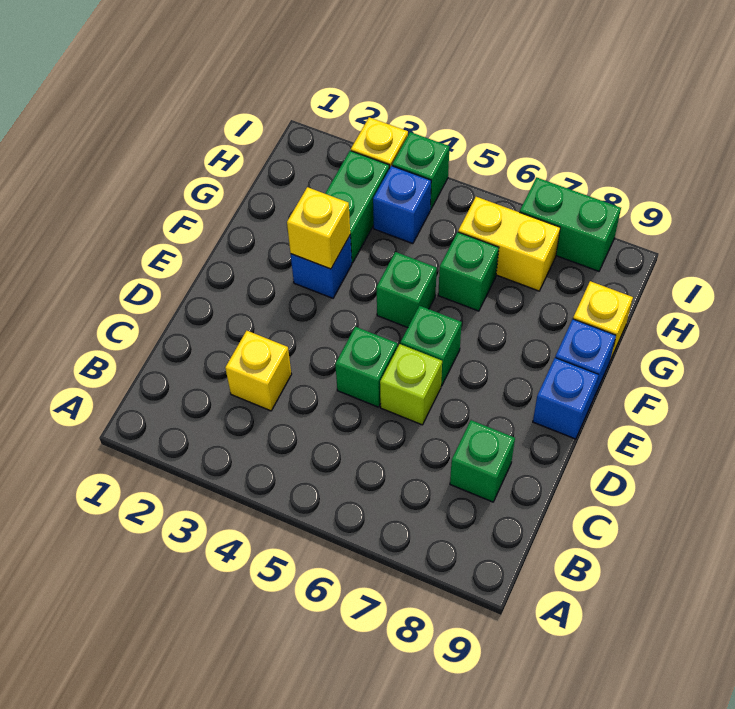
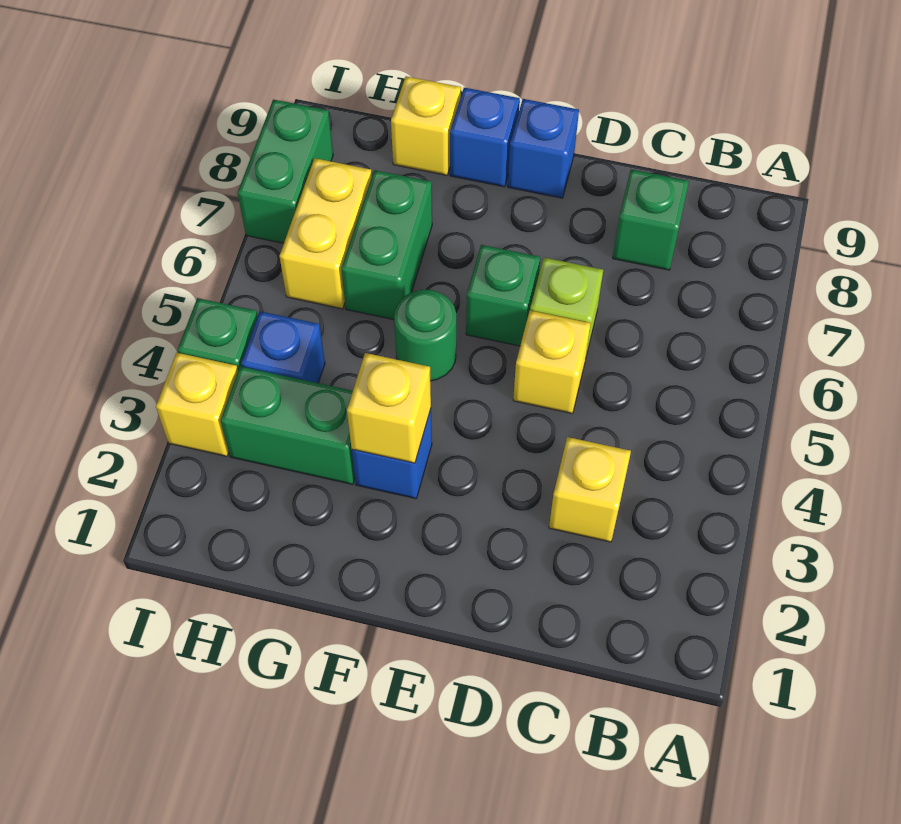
green 1x1 brick [335,327,397,407] -> yellow 1x1 brick [513,310,591,414]
green 1x1 brick [376,252,437,328] -> green 1x1 round brick [394,290,456,381]
green 1x1 brick [438,232,499,311] -> green 1x2 brick [341,170,432,320]

